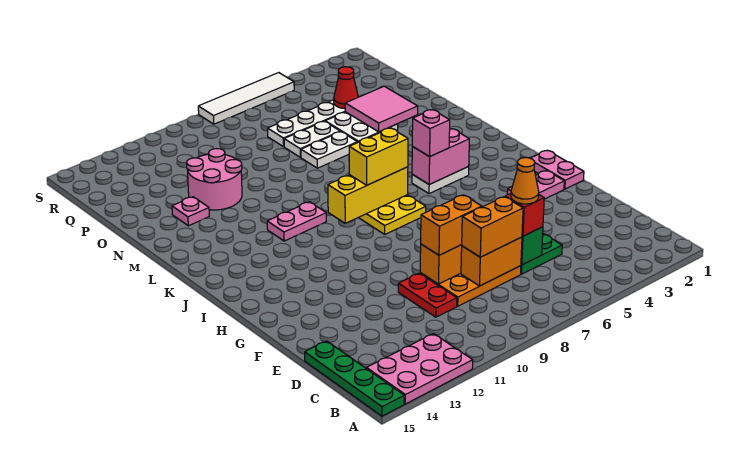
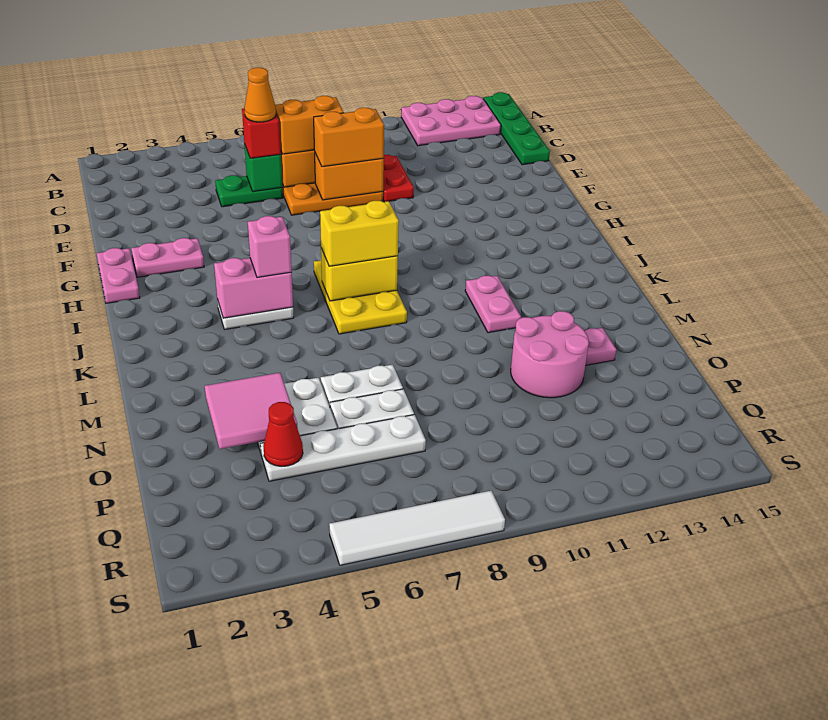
yellow 1x3 brick [328,167,408,223] -> yellow 1x2 brick [321,248,398,301]
pink 1x2 plate [267,202,326,241] -> pink 1x2 plate turned to [465,276,521,333]

